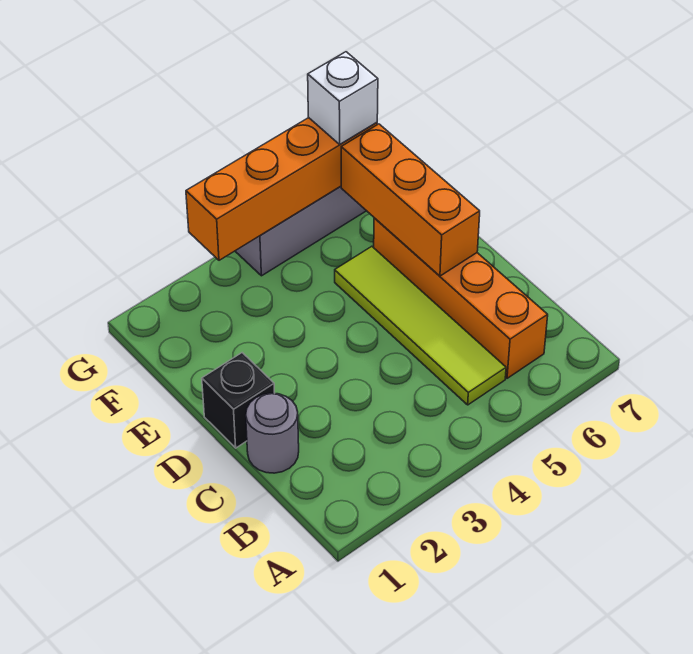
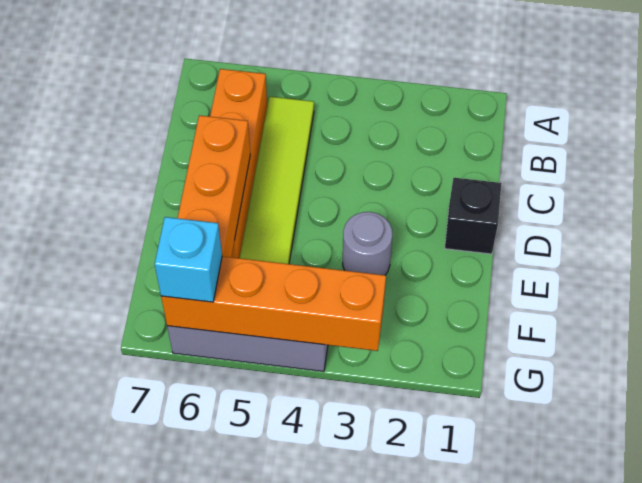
grey 1x1 round brick [246,393,299,473] -> grey 1x1 round brick moved to [343,212,392,275]
white 1x1 brick [308,52,378,144] -> cyan 1x1 brick [155,217,222,302]

